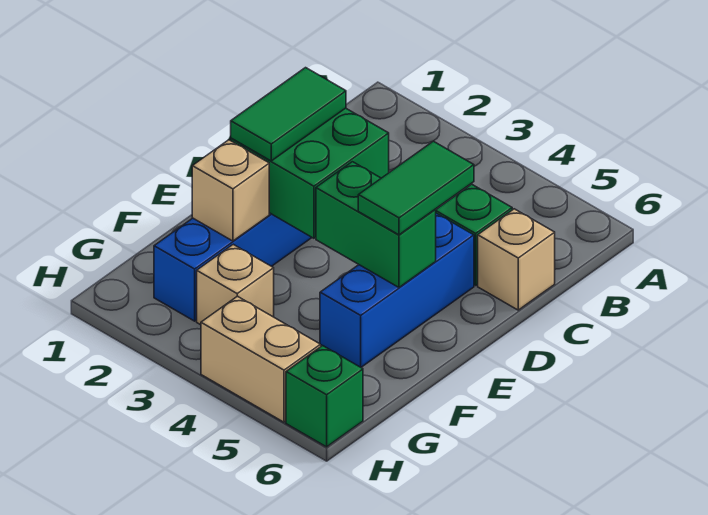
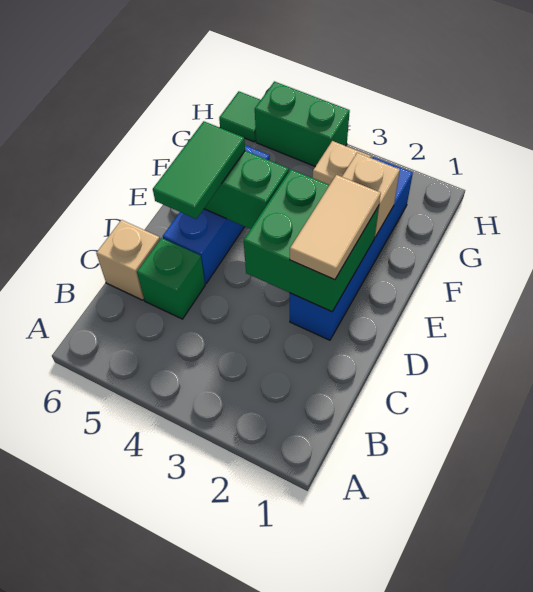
green 1x2 tile [231,68,346,161] -> tan 1x2 tile [290,175,381,279]
tan 1x2 brick [201,296,321,422] -> green 1x2 brick [255,81,350,166]
green 1x1 brick [286,346,363,447] -> green 1x1 tile [219,91,260,142]

